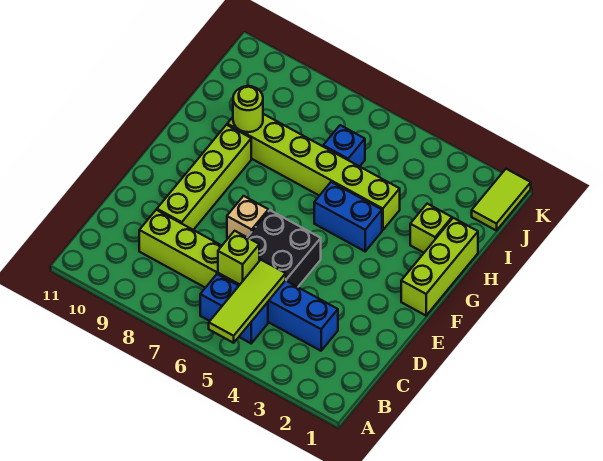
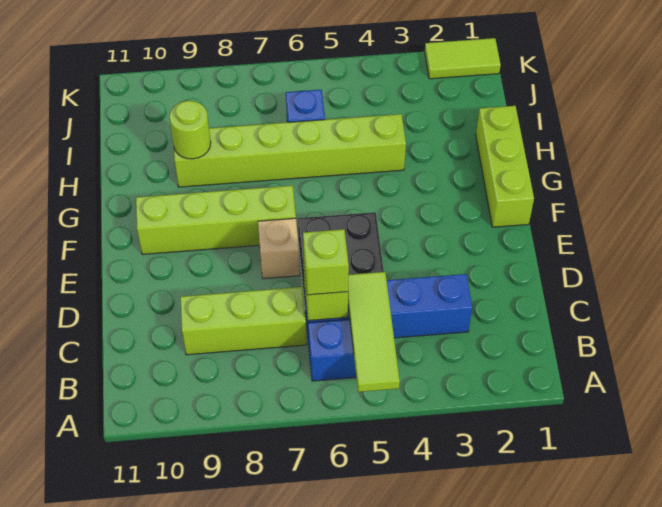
lime 1x4 brick [157,125,251,230] -> lime 1x4 brick turned to [136,185,296,254]
blue 1x2 brick [314,182,382,251] -> none
lime 1x1 brick [410,204,452,253] -> lime 1x1 brick moved to [303,229,349,295]
lime 1x2 tile [472,169,531,231] -> lime 1x2 tile turned to [425,38,501,79]

